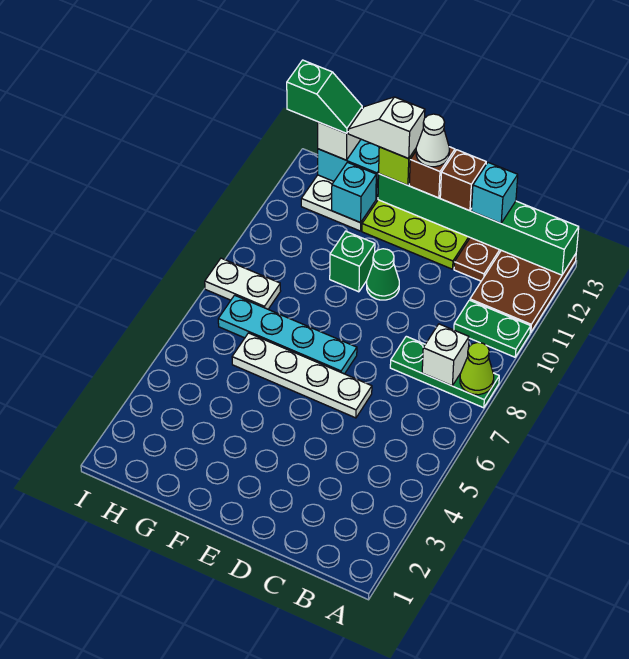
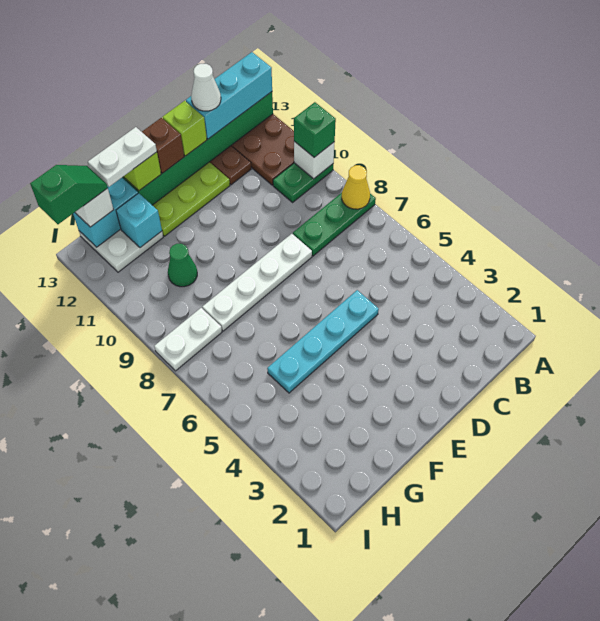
lime 1x1 cone [460,343,494,395] -> yellow 1x1 cone [342,165,370,209]
white 1x1 brick [422,324,469,386] -> white 1x1 brick moved to [294,141,335,179]
cyan 1x1 brick [472,163,518,223] -> cyan 1x3 brick [186,52,272,139]
white 1x4 plate [232,333,372,418] -> white 1x4 plate moved to [202,234,312,331]
brown 1x1 brick [440,150,486,211] -> lime 1x1 brick [163,101,207,156]
cyan 1x4 plate [218,295,357,374] -> cyan 1x4 plate moved to [267,290,379,393]
green 1x1 cone [367,249,399,300] -> green 1x1 cone moved to [168,244,197,287]
white 1x1 cone [416,114,449,167] -> white 1x1 cone moved to [191,64,221,111]
green 1x1 brick [330,231,375,292] -> green 1x1 brick moved to [294,102,336,157]
white 1x2 slope [348,97,425,159] -> white 1x2 plate [88,127,157,187]

